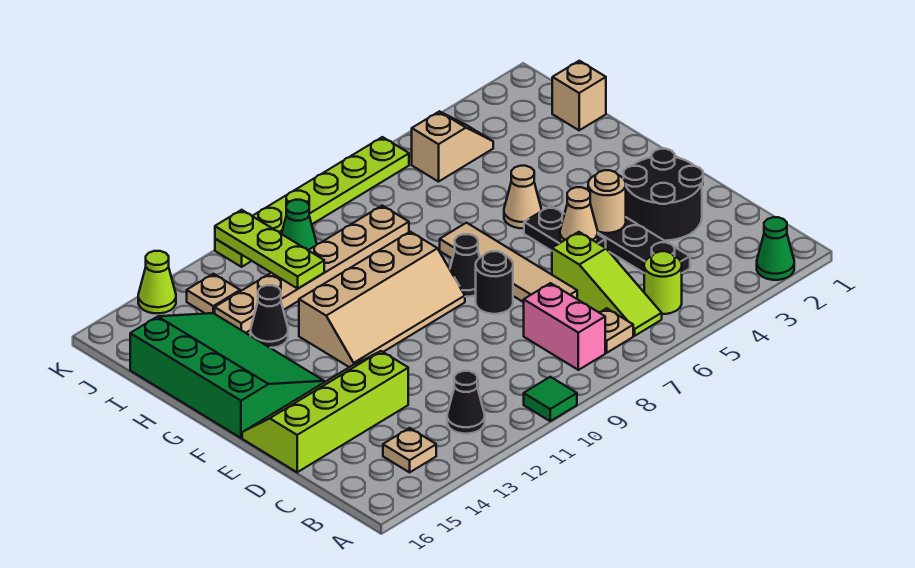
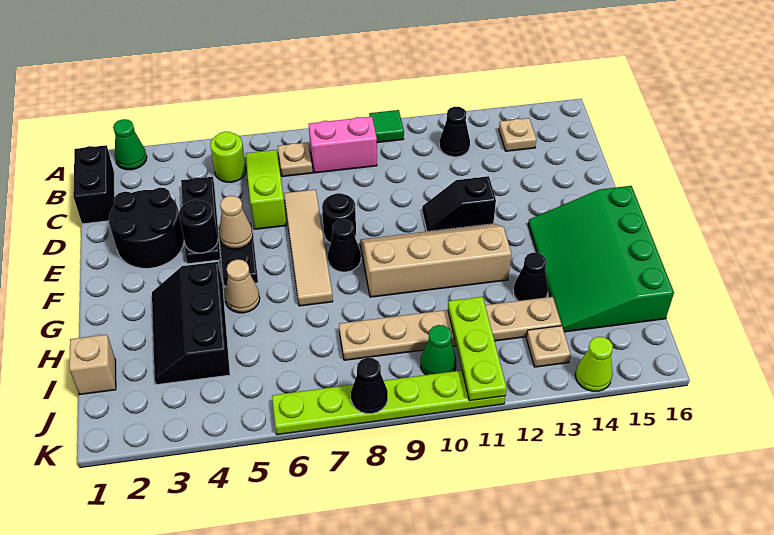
none -> black 1x2 brick [73,145,115,224]
pink 1x2 brick [524,283,605,370] -> pink 1x2 brick turned to [309,117,377,173]
lime 2x4 slope [242,351,408,472] -> none
tan 1x1 round brick [588,170,626,233] -> black 1x1 round brick [179,200,218,253]
none -> black 1x2 slope [422,176,496,232]
none -> black 2x3 slope [152,262,230,385]
tan 1x2 slope [412,111,493,182] -> none
none -> black 1x1 cone [351,358,388,414]

